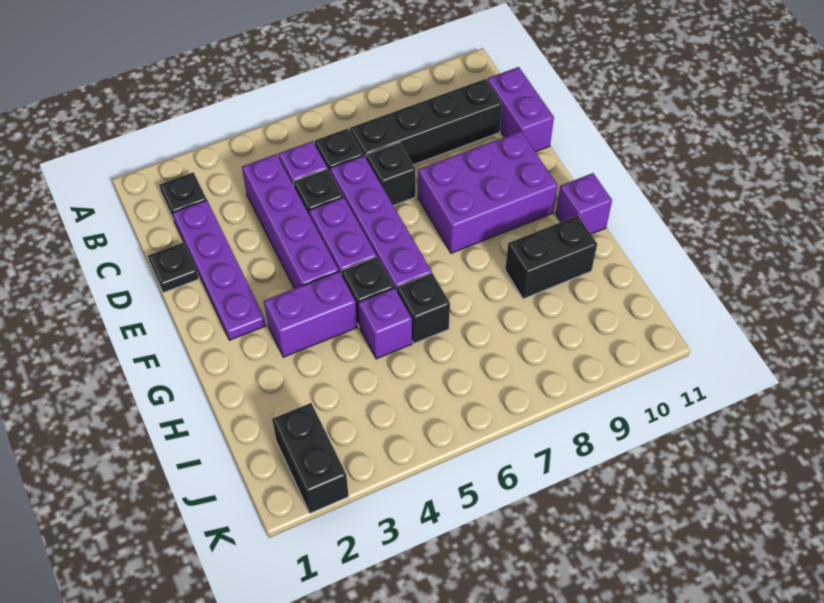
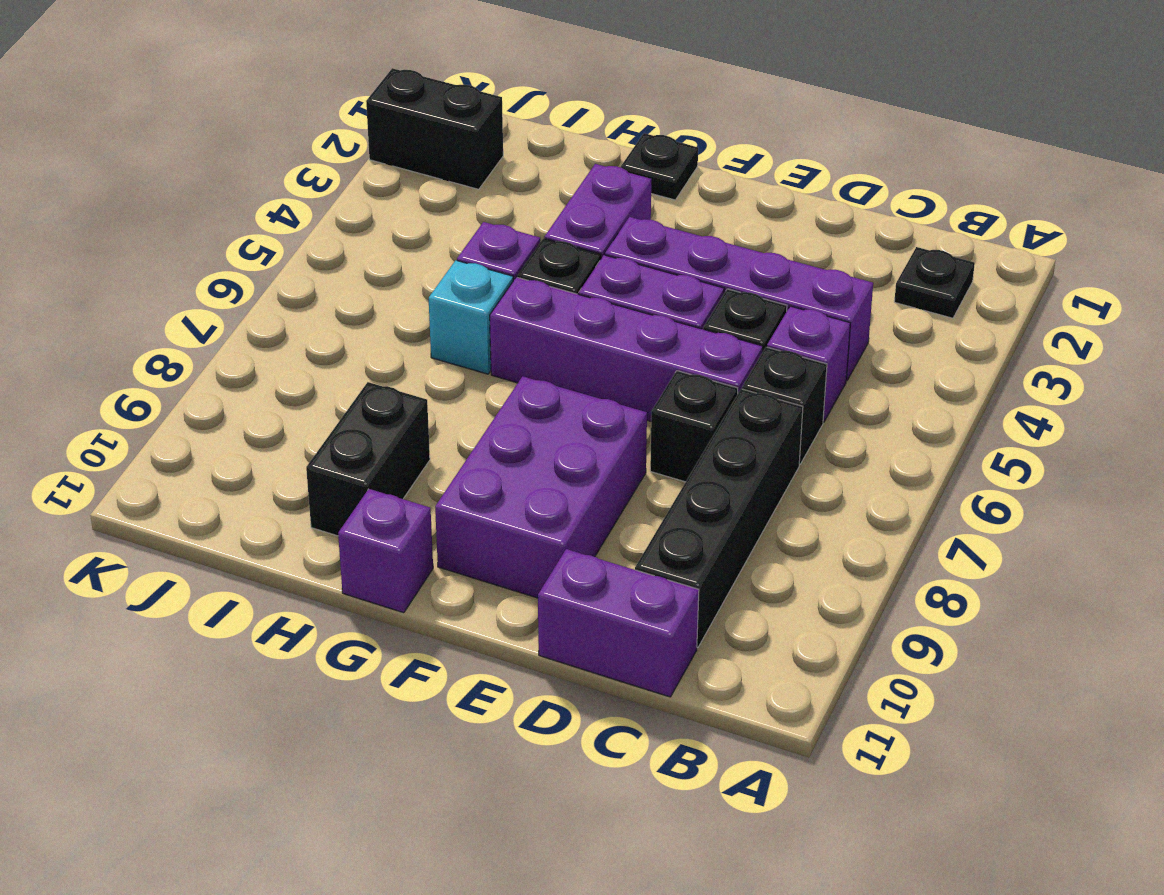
purple 1x4 plate [172,200,266,340] -> none
black 1x1 plate [148,242,199,293] -> black 1x1 plate moved to [621,133,698,200]
black 1x1 brick [397,273,450,343] -> cyan 1x1 brick [429,260,513,374]

